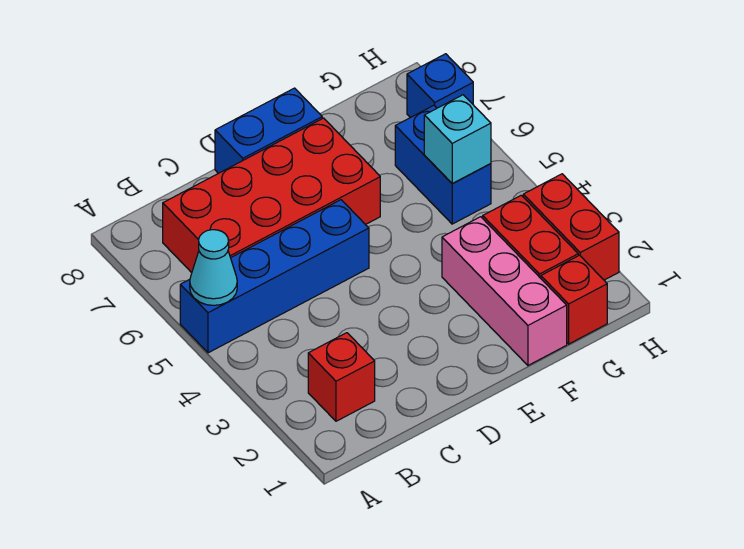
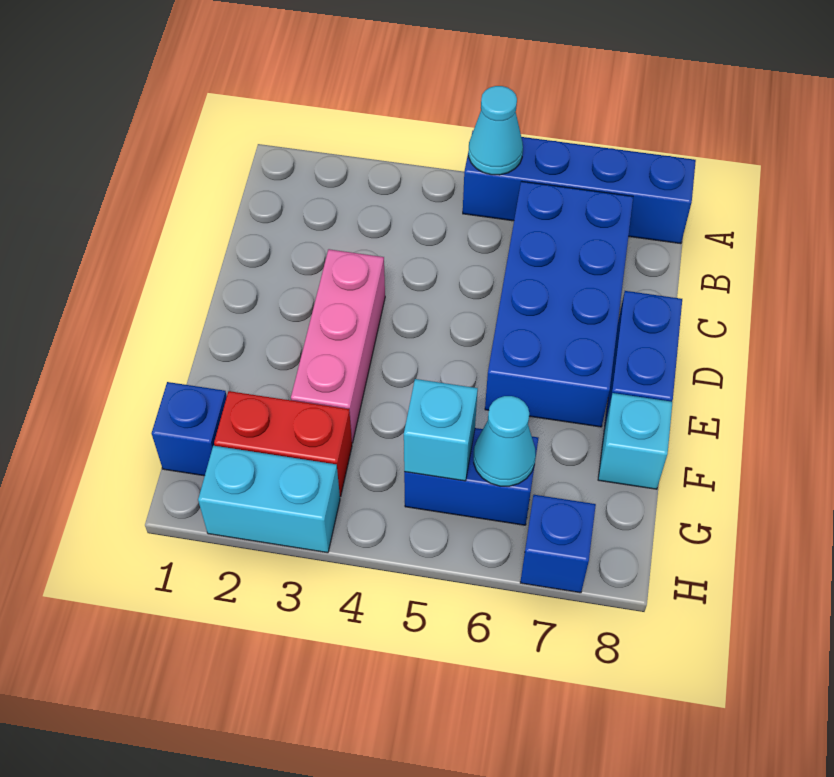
blue 1x4 brick [180,200,369,353] -> blue 1x4 brick turned to [463,131,696,244]
red 1x1 brick [308,333,375,421] -> none
red 2x4 brick [163,118,380,273] -> blue 2x4 brick [485,181,633,427]
pink 1x3 brick [442,217,567,365] -> pink 1x3 brick turned to [291,249,385,443]
none -> cyan 1x1 brick [598,393,673,489]
red 1x1 brick [541,255,607,344] -> blue 1x1 brick [152,382,227,476]
none -> cyan 1x1 cone [474,396,536,486]
red 1x2 brick [523,174,619,280] -> cyan 1x2 brick [198,446,340,553]

